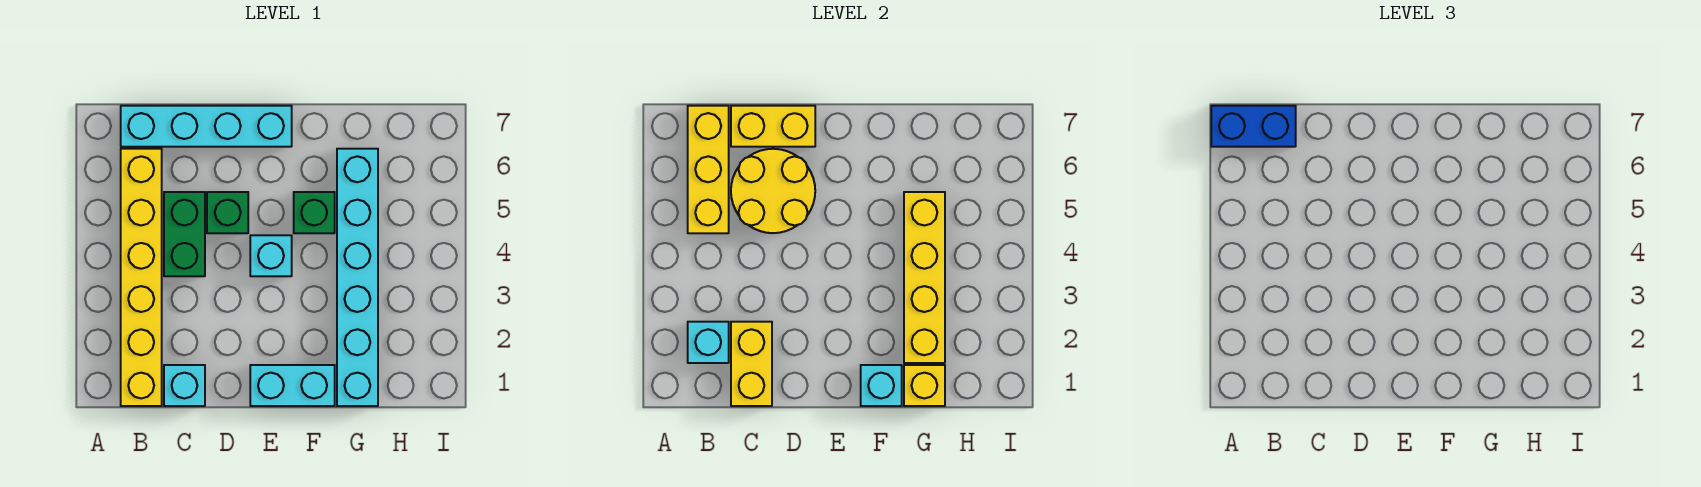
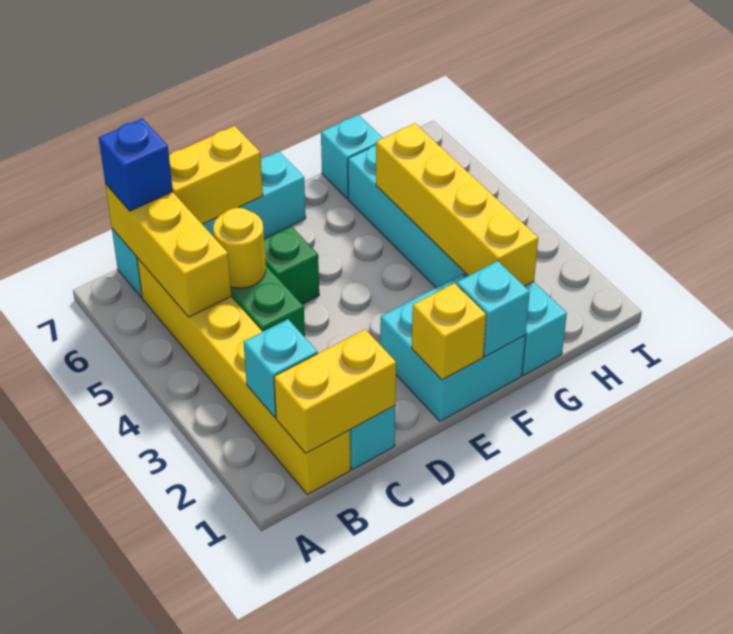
blue 1x2 brick [1211,106,1296,147] -> blue 1x1 brick [99,118,173,211]
yellow 1x2 brick [731,322,772,406] -> yellow 1x2 brick turned to [274,329,396,453]
yellow 2x2 round brick [731,149,815,233] -> yellow 1x1 round brick [213,208,266,288]
cyan 1x2 brick [250,365,335,406] -> cyan 2x2 brick [380,274,525,421]
cyan 1x1 brick [250,235,292,276] -> cyan 1x1 brick moved to [321,115,382,199]
green 1x1 brick [294,192,335,233] -> none
yellow 1x1 brick [904,365,945,406] -> yellow 1x1 brick moved to [412,283,486,380]

